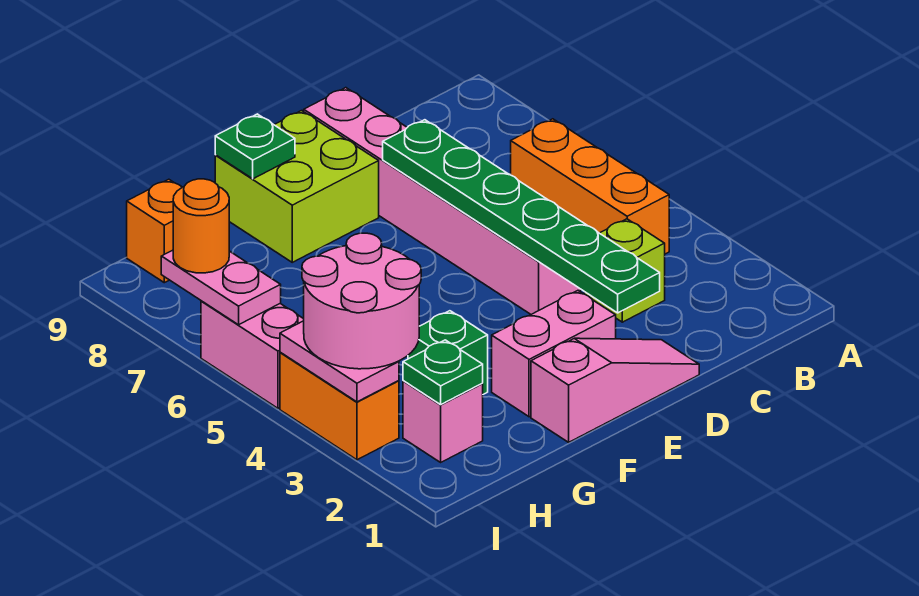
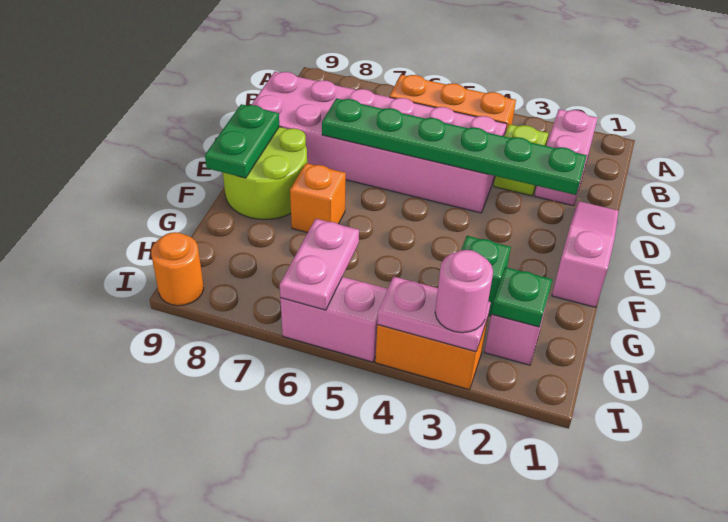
pink 1x6 brick [304,88,581,314] -> pink 2x6 brick [251,72,507,213]
pink 1x2 brick [492,291,616,417] -> pink 1x2 brick moved to [535,109,598,206]
lime 2x2 brick [215,111,379,262] -> lime 2x2 round brick [223,127,307,220]
green 1x1 plate [215,114,295,179] -> green 1x2 plate [205,104,279,178]
pink 2x2 round brick [302,233,421,369] -> pink 1x1 round brick [435,250,493,333]
orange 1x1 brick [127,179,182,283] -> orange 1x1 brick moved to [290,163,346,233]
pink 1x2 plate [161,250,281,325] -> pink 1x2 plate turned to [280,219,359,310]
orange 1x1 round brick [173,179,229,273] -> orange 1x1 round brick moved to [151,232,204,306]

